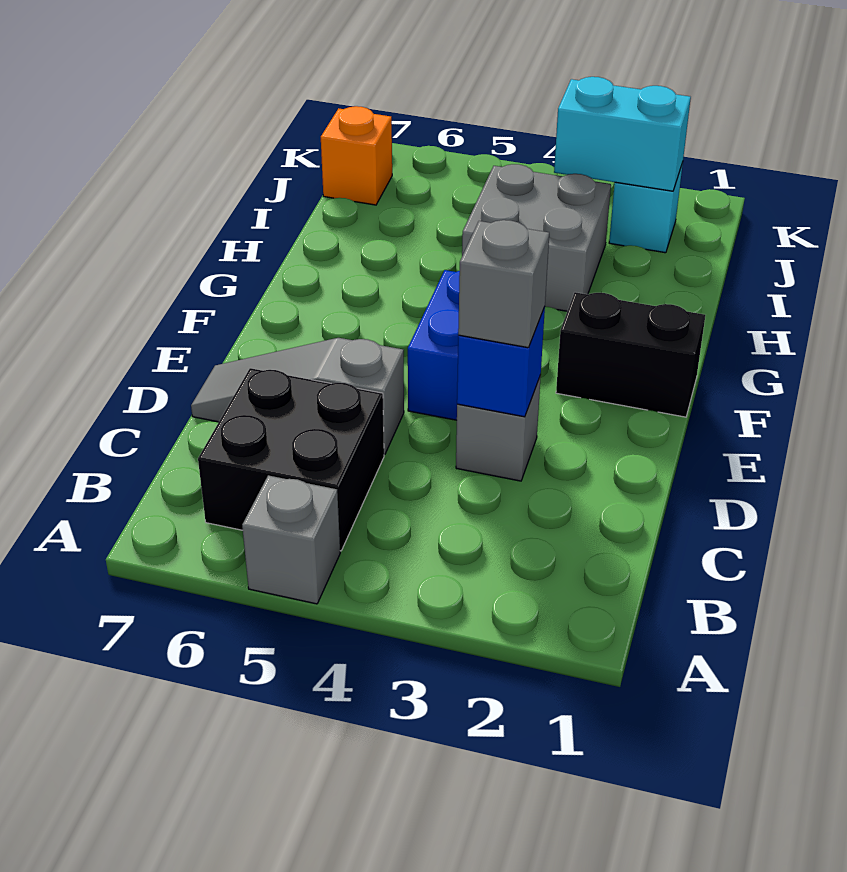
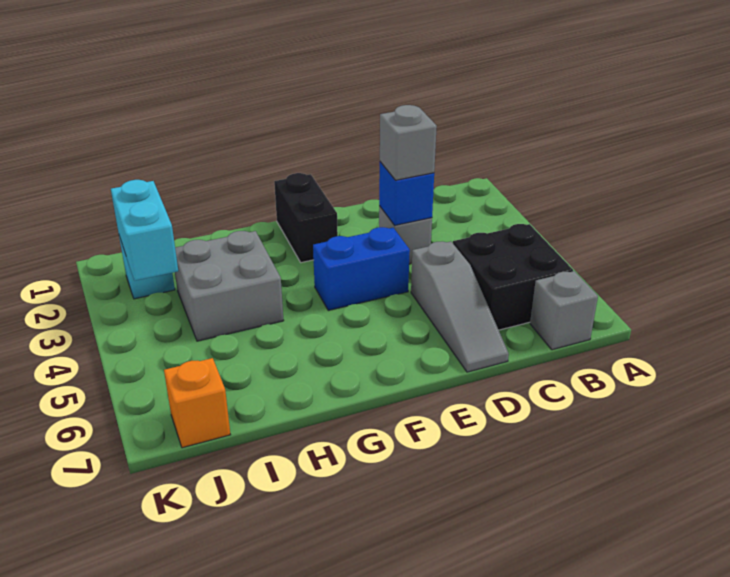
grey 1x1 brick [242,475,340,604] -> grey 1x1 brick moved to [530,271,598,350]

